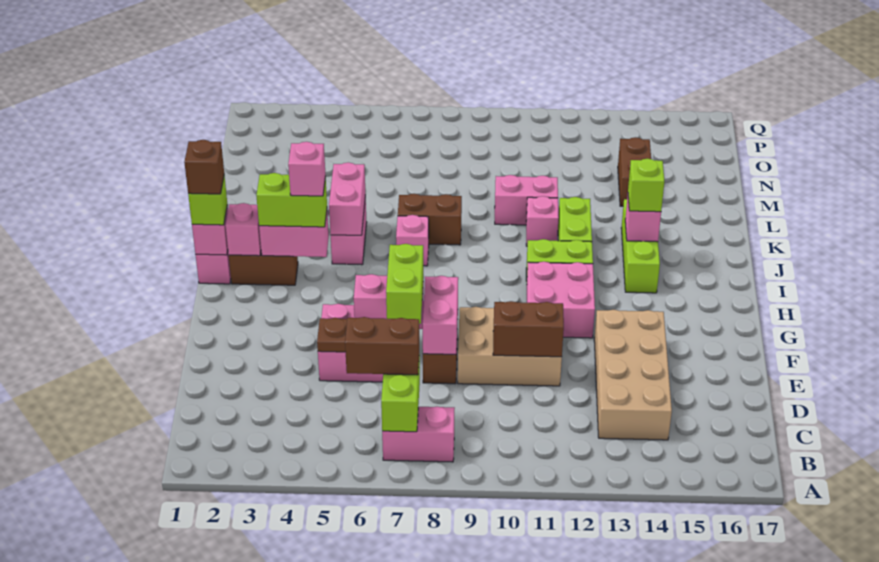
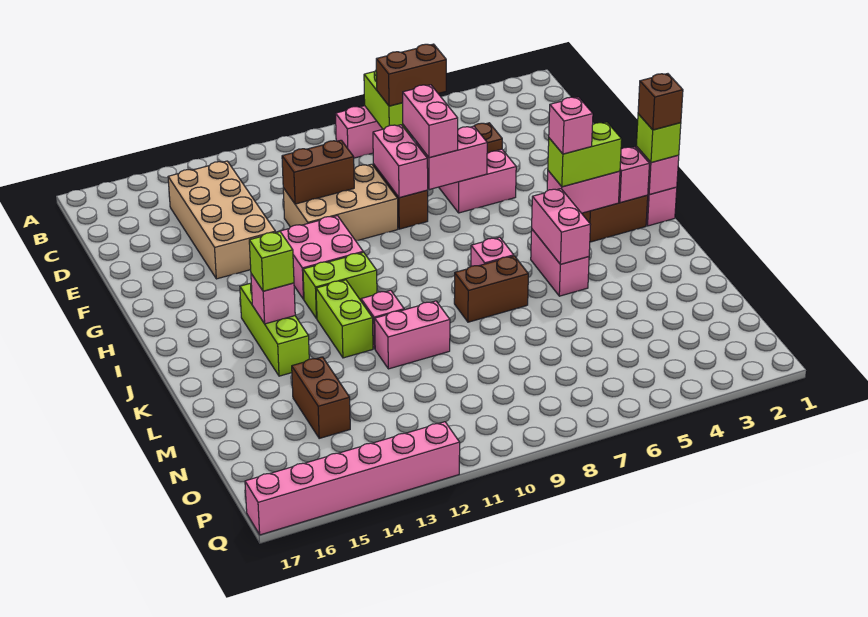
lime 1x2 brick [386,244,423,324] -> pink 1x2 brick [403,85,458,158]
none -> pink 1x6 brick [245,422,460,535]

